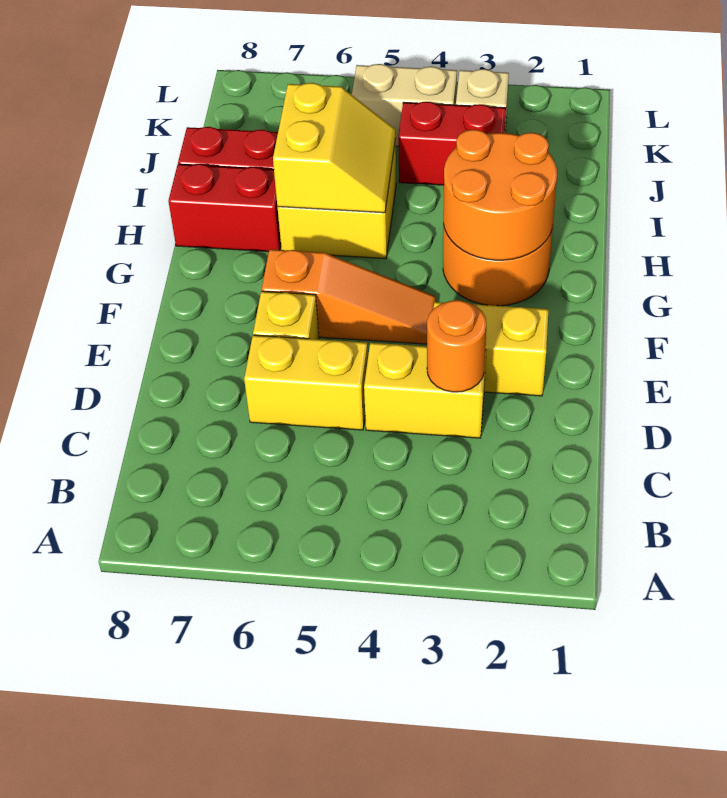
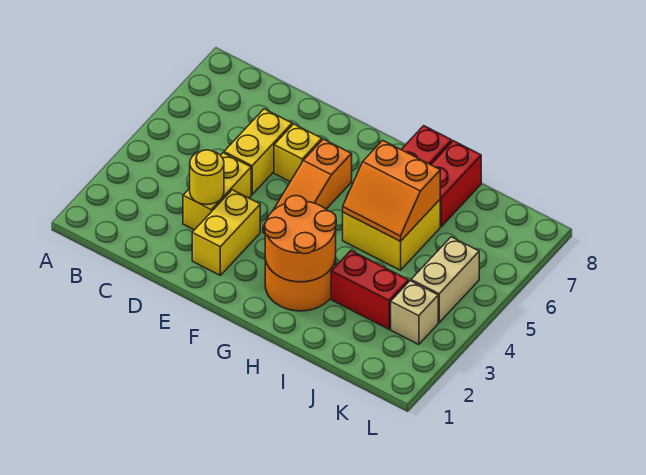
orange 1x1 round brick [427,300,486,392] -> yellow 1x1 round brick [189,150,224,205]
yellow 2x2 slope [273,83,396,213] -> orange 2x2 slope [343,140,440,241]
red 1x2 brick [398,102,506,185] -> red 1x2 brick turned to [331,251,409,329]

